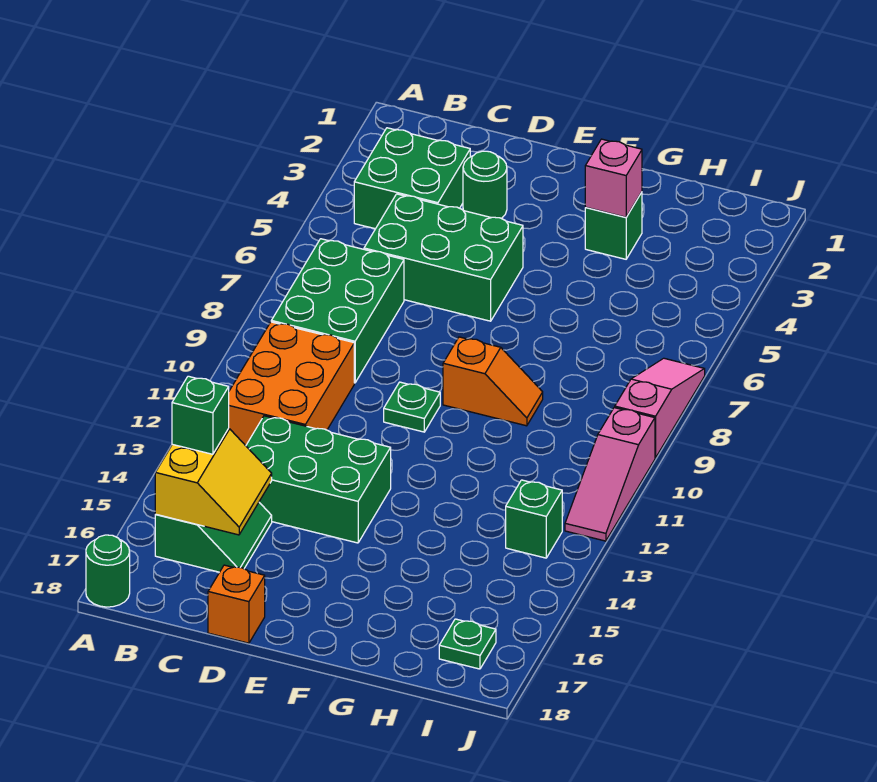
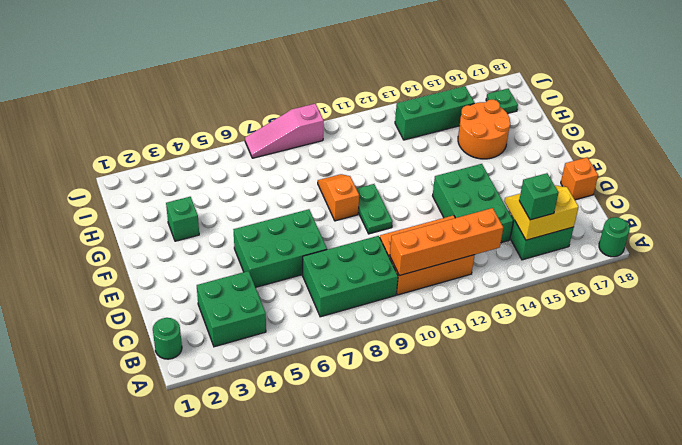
none -> orange 1x4 brick [390,208,503,276]
green 2x3 brick [364,194,523,321] -> green 2x3 brick turned to [233,209,327,287]
green 1x1 round brick [463,151,507,218] -> green 1x1 round brick moved to [153,318,182,359]
green 1x1 plate [384,382,440,432] -> green 1x2 plate [356,184,393,234]
pink 1x1 brick [585,139,642,217] -> none
none -> orange 2x2 round brick [458,100,510,159]
green 1x1 brick [506,480,562,558] -> green 1x3 brick [395,86,474,140]
pink 1x3 slope [565,408,655,541] -> none

